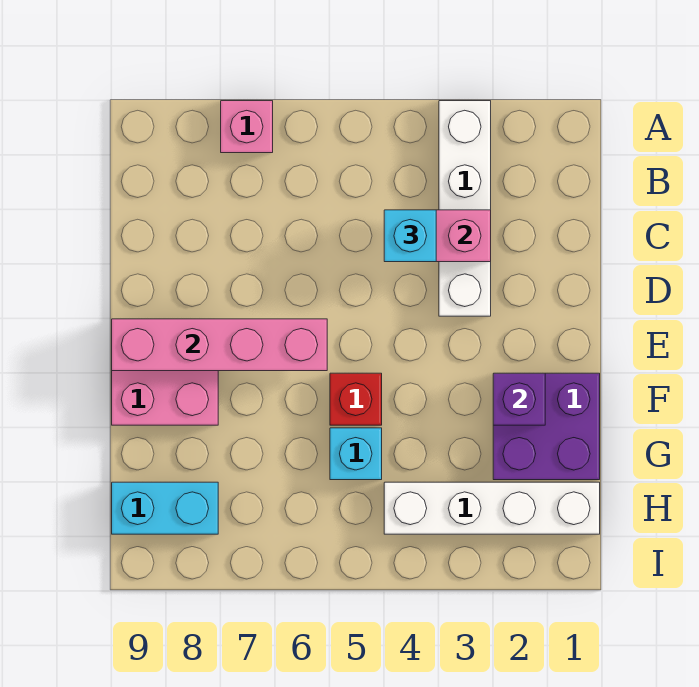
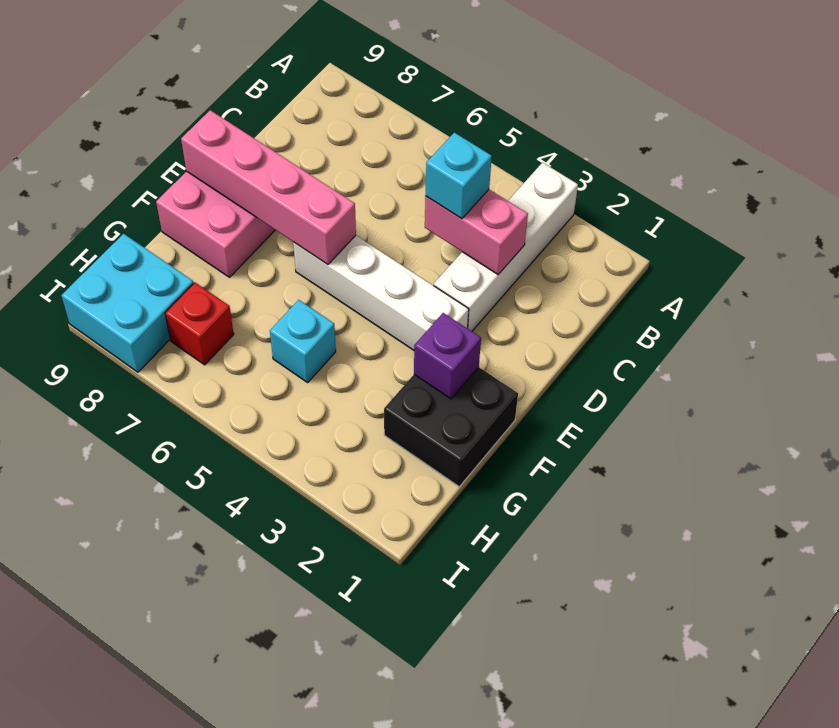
pink 1x1 brick [221,101,273,153] -> none
purple 2x2 brick [493,373,600,480] -> black 2x2 brick [384,367,518,487]
red 1x1 brick [330,373,382,425] -> red 1x1 brick moved to [165,282,234,365]
white 1x4 brick [384,482,600,534] -> white 1x4 brick moved to [293,236,469,350]
cyan 1x2 brick [112,482,218,534] -> cyan 2x2 brick [61,234,194,372]

